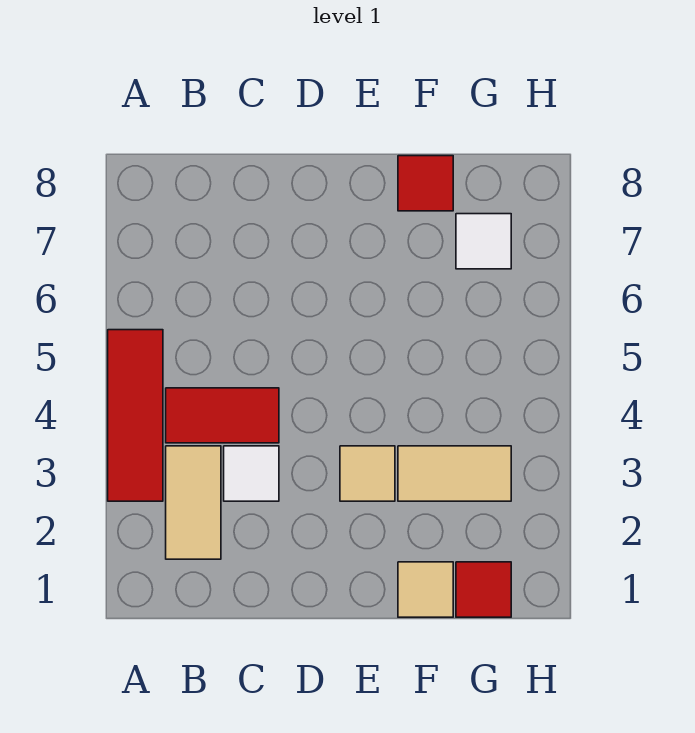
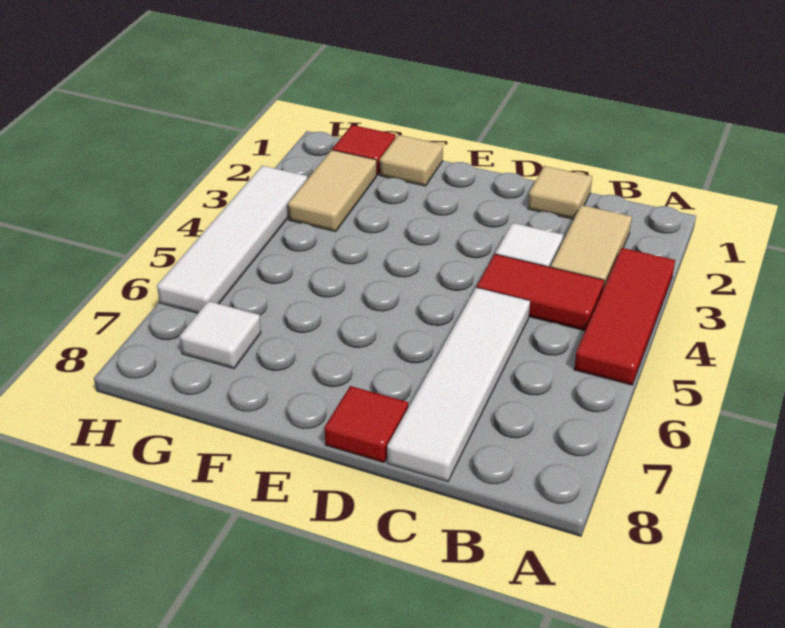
none -> white 1x4 tile [387,287,530,482]
tan 1x1 tile [340,446,395,501] -> tan 1x1 tile moved to [528,166,592,219]
tan 1x2 tile [398,446,511,501] -> tan 1x2 tile turned to [288,150,377,232]
red 1x1 tile [398,156,453,211] -> red 1x1 tile moved to [325,386,408,463]
none -> white 1x4 tile [157,166,307,313]

